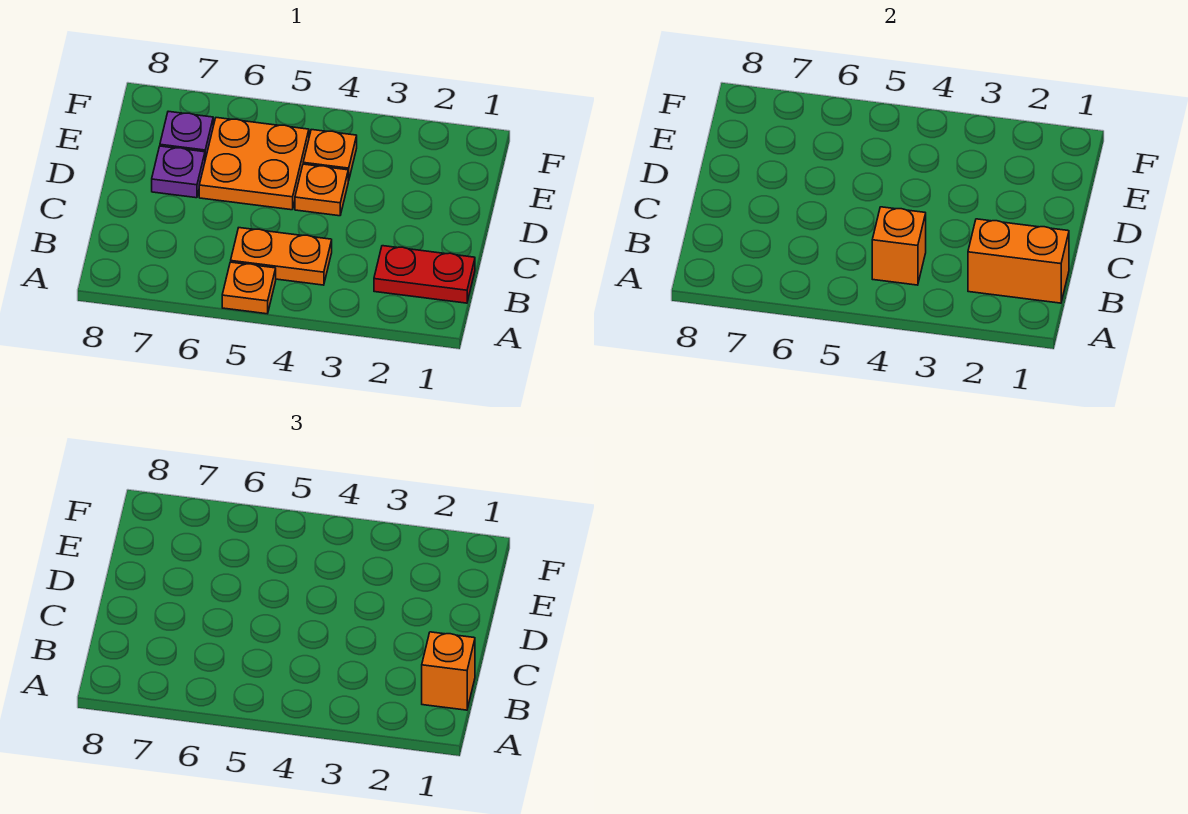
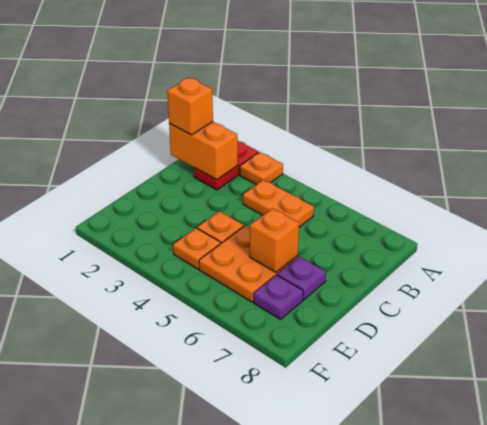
orange 1x1 plate [222,262,276,314] -> orange 1x1 plate moved to [240,152,283,185]
red 1x2 plate [374,246,475,303] -> red 1x2 plate turned to [194,141,259,190]
orange 1x1 brick [872,207,926,285] -> orange 1x1 brick moved to [250,208,299,272]

